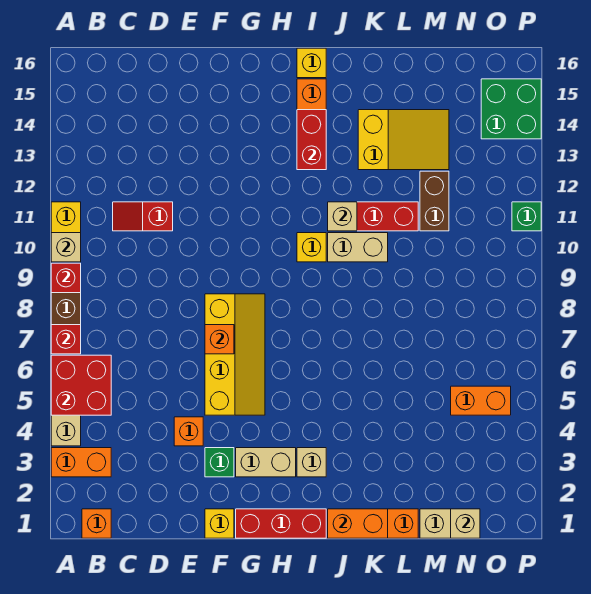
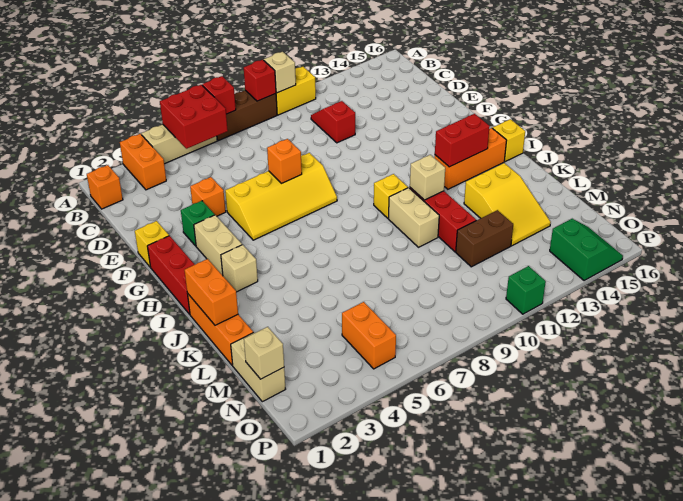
green 2x2 brick [481,79,541,139] -> green 2x2 slope [550,219,623,281]

